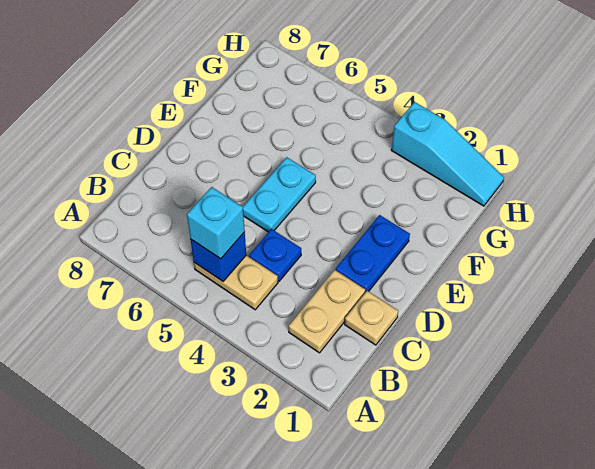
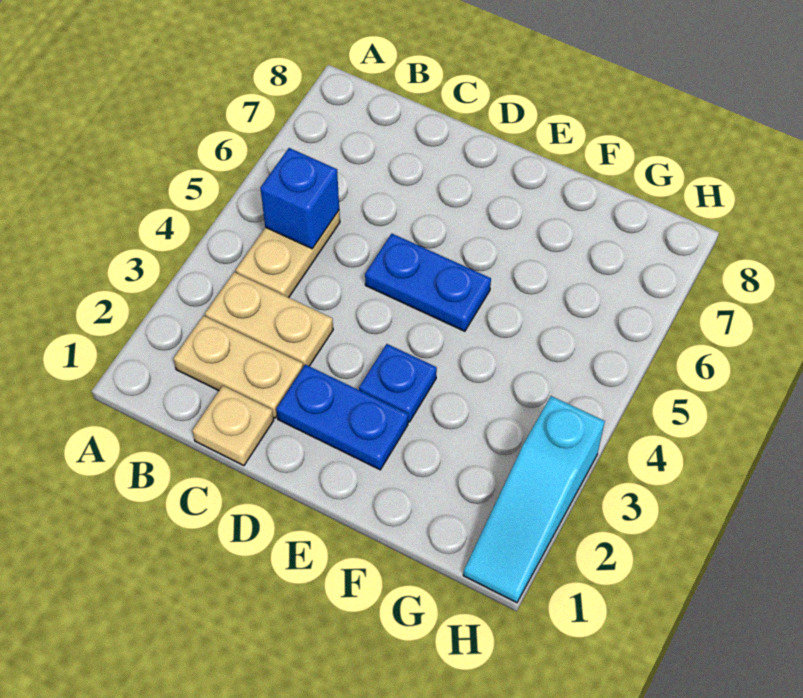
none -> tan 1x2 plate [205,272,333,367]
cyan 1x1 brick [187,187,245,259] -> none
blue 1x1 plate [249,229,301,281] -> blue 1x1 plate moved to [359,344,437,422]
cyan 1x2 plate [243,157,316,232] -> blue 1x2 plate [365,234,491,331]

